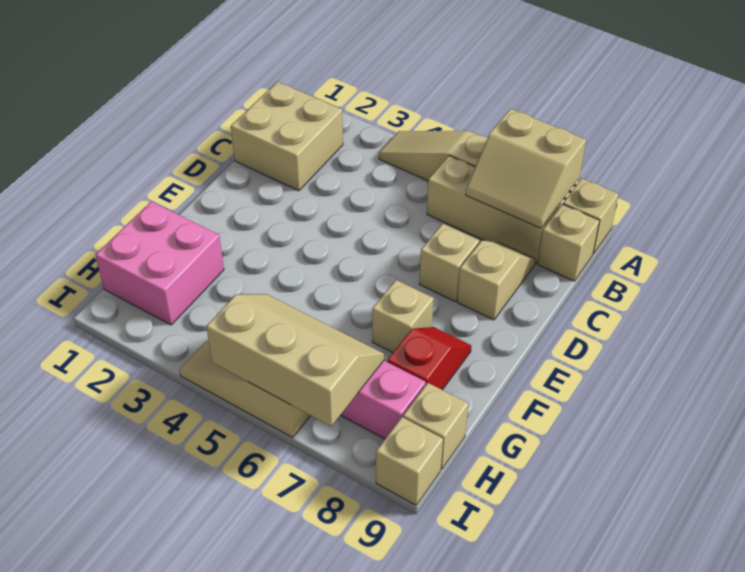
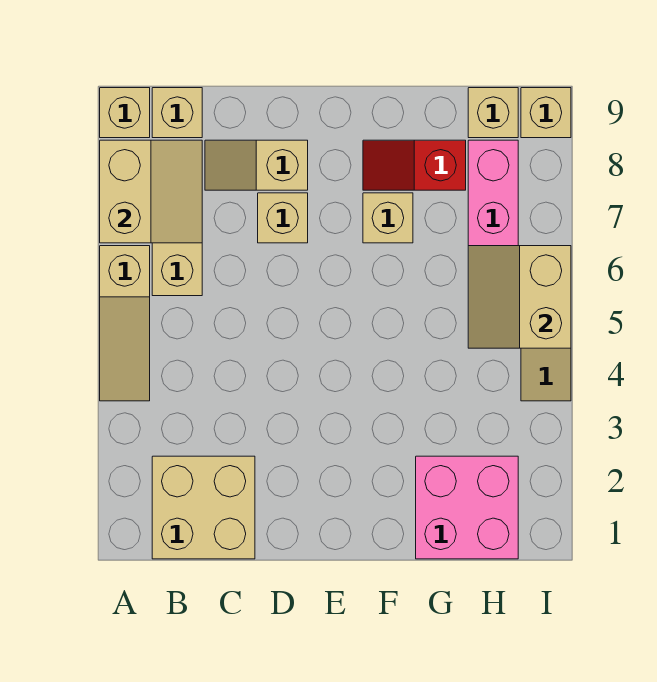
tan 2x3 slope [206,294,384,426] -> tan 2x2 slope [468,246,571,348]

